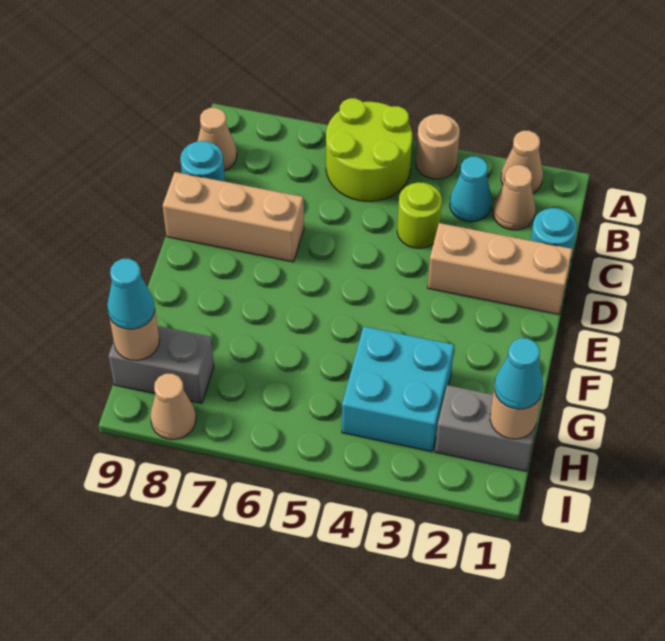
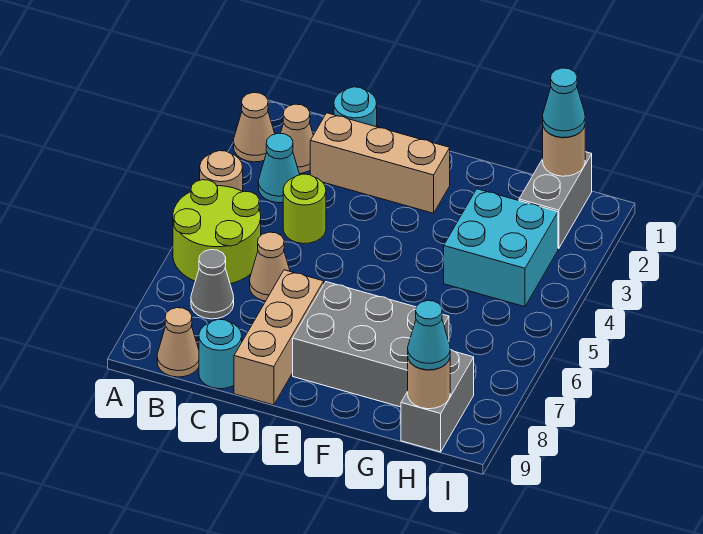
none -> grey 1x1 cone [191,250,234,319]
tan 1x3 brick [428,223,573,314] -> tan 1x3 brick turned to [310,113,450,213]
none -> grey 2x3 brick [293,282,449,407]
tan 1x1 cone [150,374,196,439] -> tan 1x1 cone moved to [250,232,290,301]

